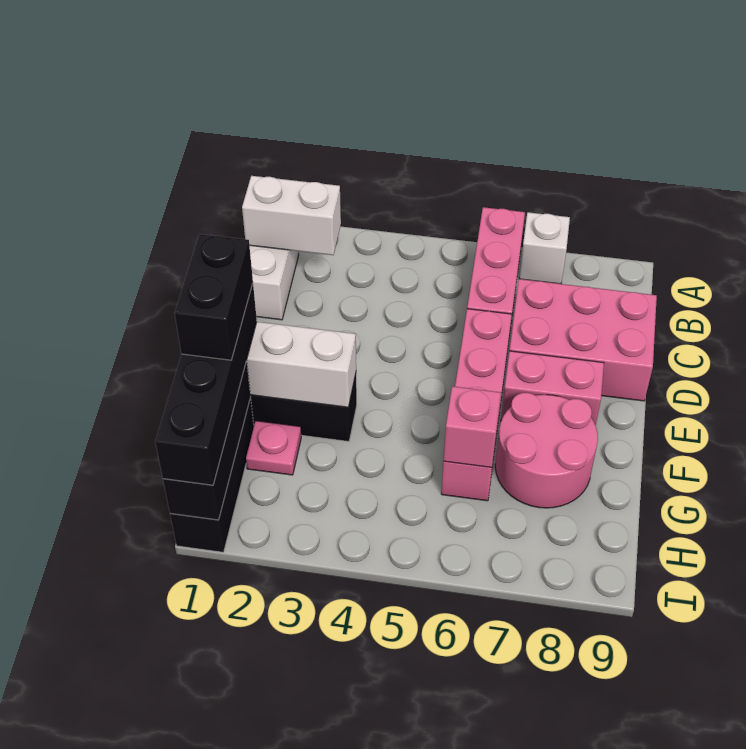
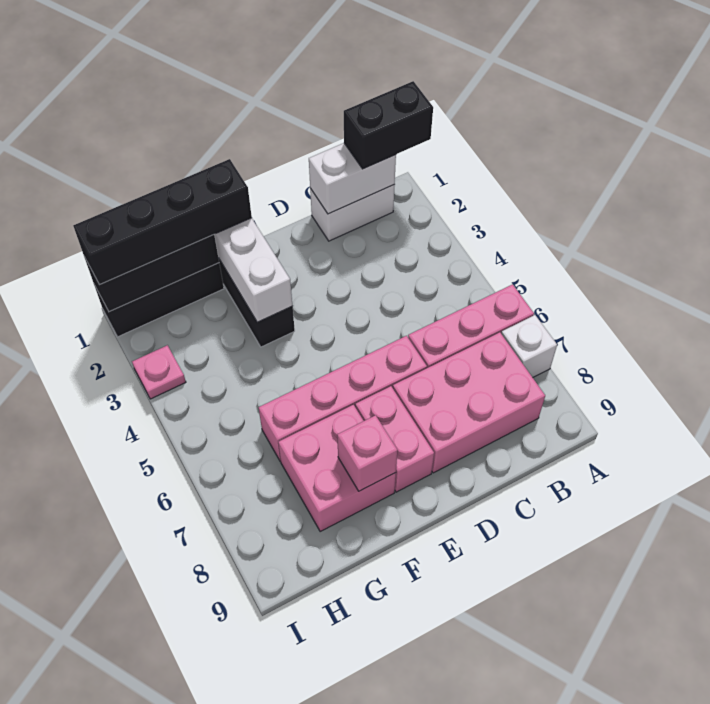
white 1x2 brick [242,176,341,255] -> white 1x2 brick turned to [309,143,396,214]
pink 2x3 brick [509,279,657,401] -> pink 2x3 brick turned to [393,332,545,473]
black 1x2 brick [175,234,253,360] -> black 1x2 brick moved to [344,81,433,169]
pink 2x2 round brick [495,393,598,508] -> pink 2x2 brick [278,405,396,531]
pink 1x1 plate [246,421,301,475] -> pink 1x1 plate moved to [132,345,186,399]
pink 1x1 brick [443,386,501,468] -> pink 1x1 brick moved to [337,415,398,491]

